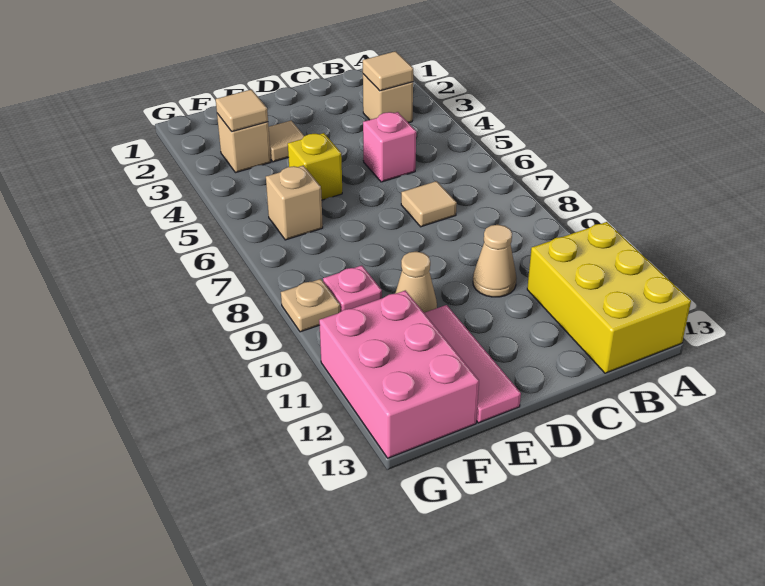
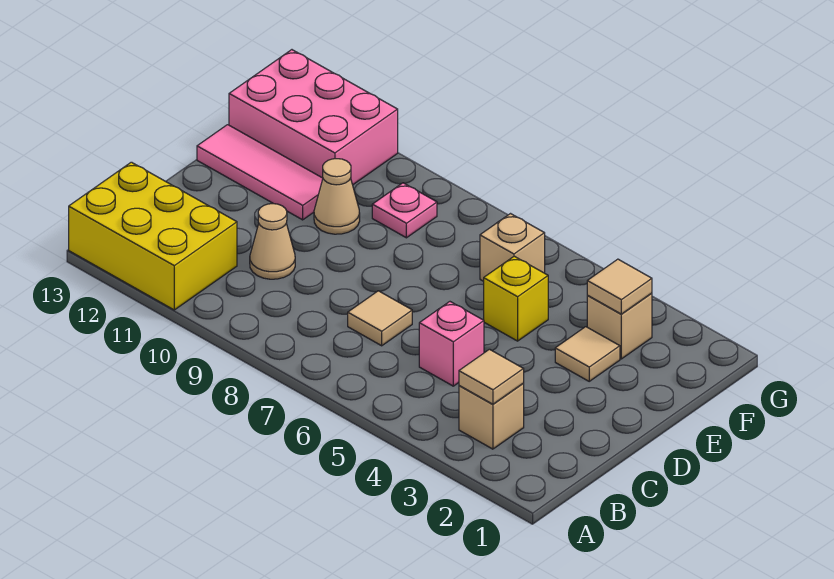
tan 1x1 plate [281,279,340,332] -> none

